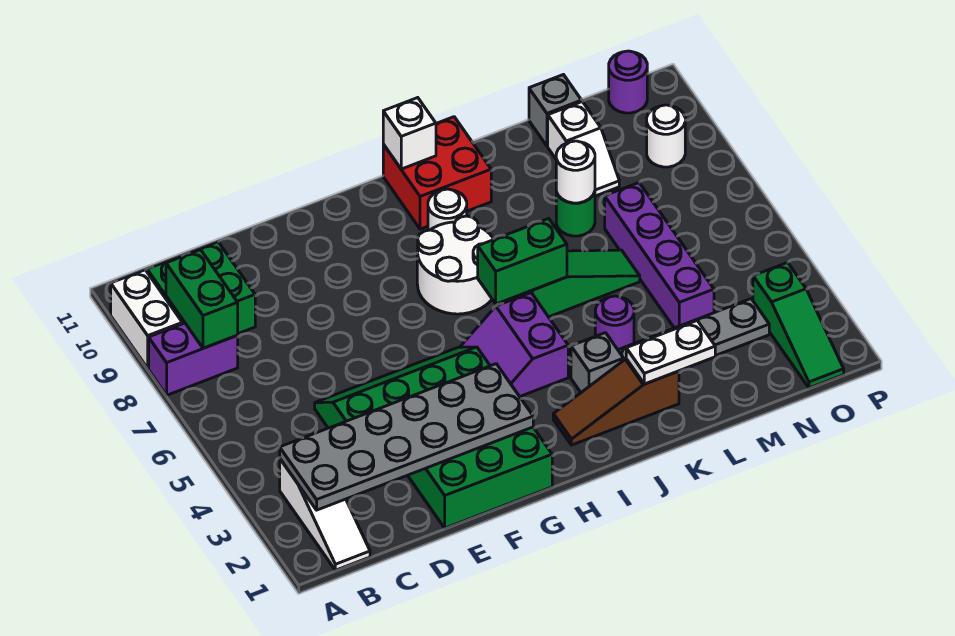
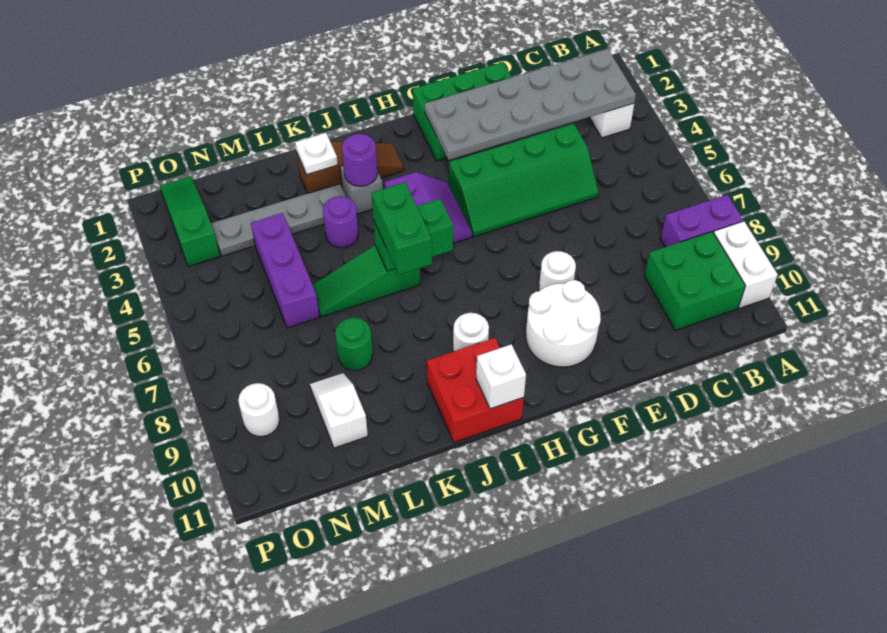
green 1x2 brick [166,250,238,348] -> green 1x2 brick moved to [372,182,432,275]
white 2x2 round brick [417,216,494,314] -> white 2x2 round brick moved to [526,280,601,367]
white 1x2 plate [626,321,715,384] -> white 1x1 plate [295,133,338,175]
white 1x1 round brick [556,141,595,203] -> white 1x1 round brick moved to [539,251,576,291]
purple 1x4 brick [605,183,714,328] -> purple 1x3 brick [251,213,319,328]
grey 1x1 brick [529,75,582,146] -> none
purple 1x1 round brick [609,51,647,113] -> purple 1x1 round brick moved to [342,134,377,186]

